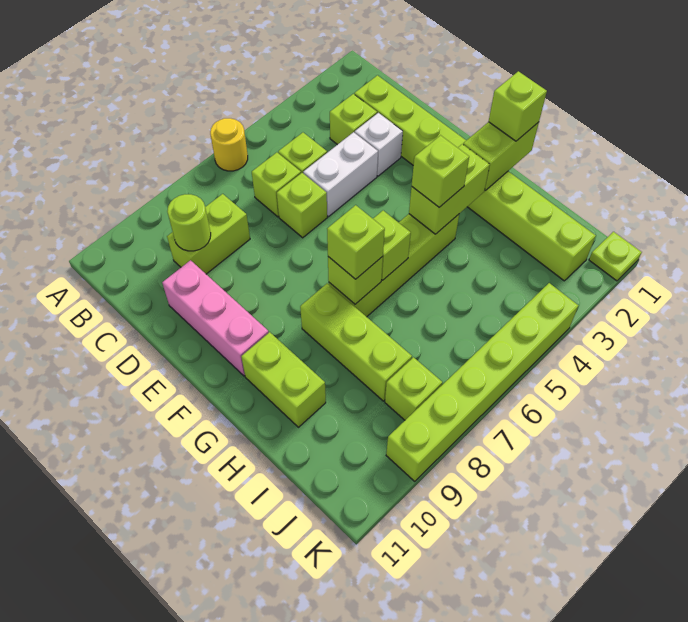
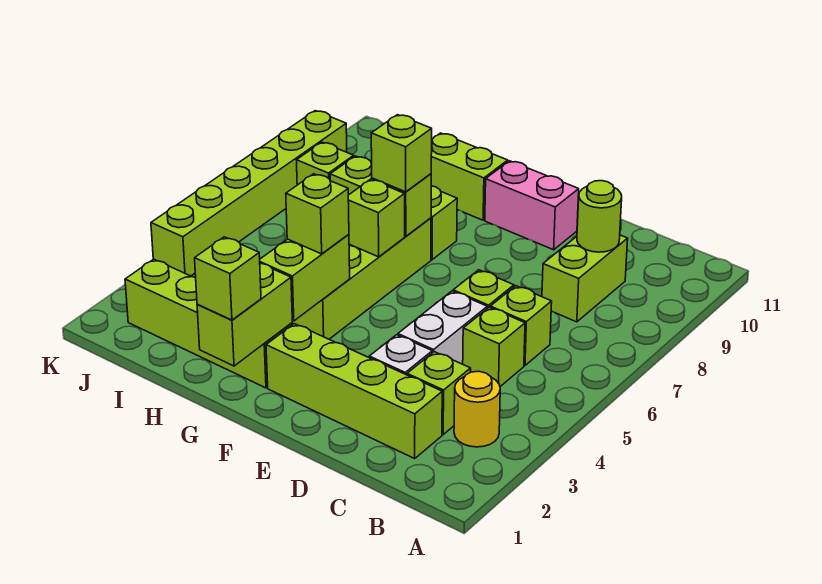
yellow 1x1 round brick [210,118,248,171] -> yellow 1x1 round brick moved to [454,371,500,447]
pink 1x3 brick [162,260,269,376] -> pink 1x2 brick [485,161,579,250]
lime 1x1 plate [589,232,642,281] -> none

